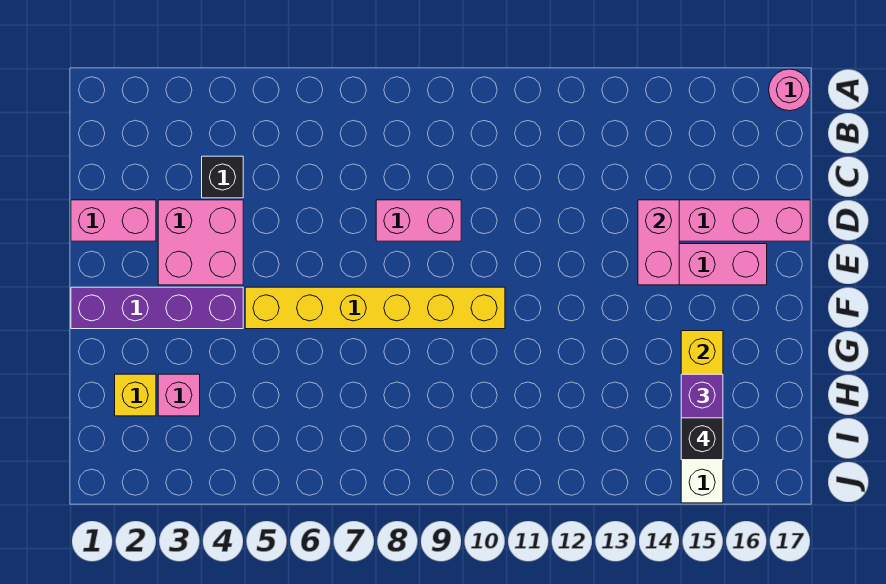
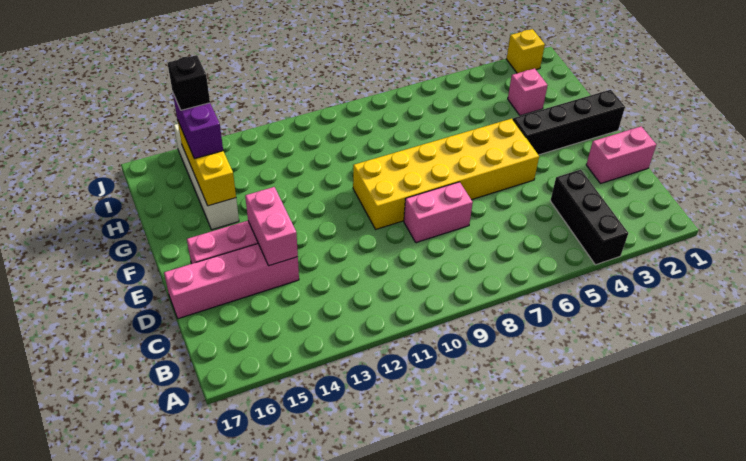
pink 1x1 round brick [769,69,810,111] -> none
black 1x1 brick [202,156,243,198] -> black 1x3 brick [550,170,628,265]
pink 2x2 brick [158,200,243,285] -> none
purple 1x4 brick [71,287,243,329] -> black 1x4 brick [513,90,625,155]
yellow 1x6 brick [245,287,505,329] -> yellow 2x6 brick [353,119,539,229]
yellow 1x1 brick [115,374,156,416] -> yellow 1x1 brick moved to [506,29,545,73]

